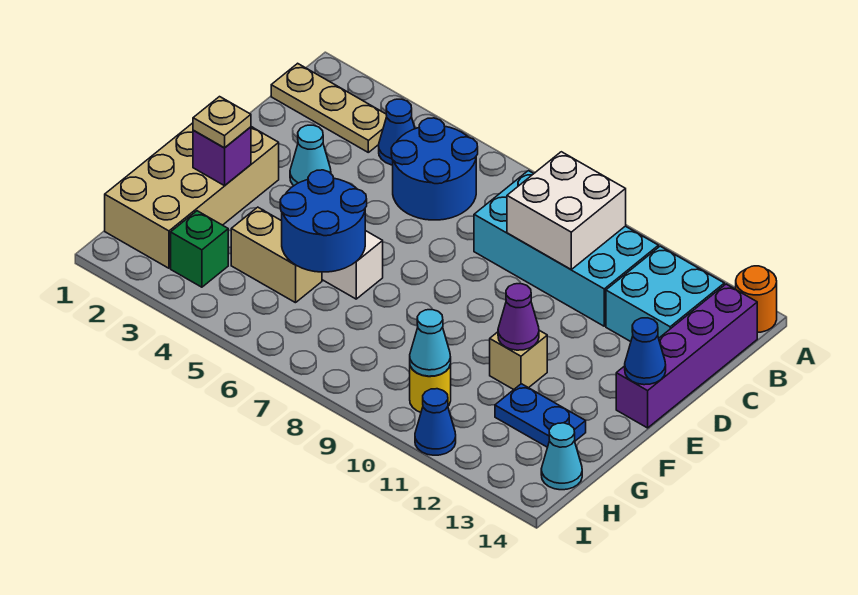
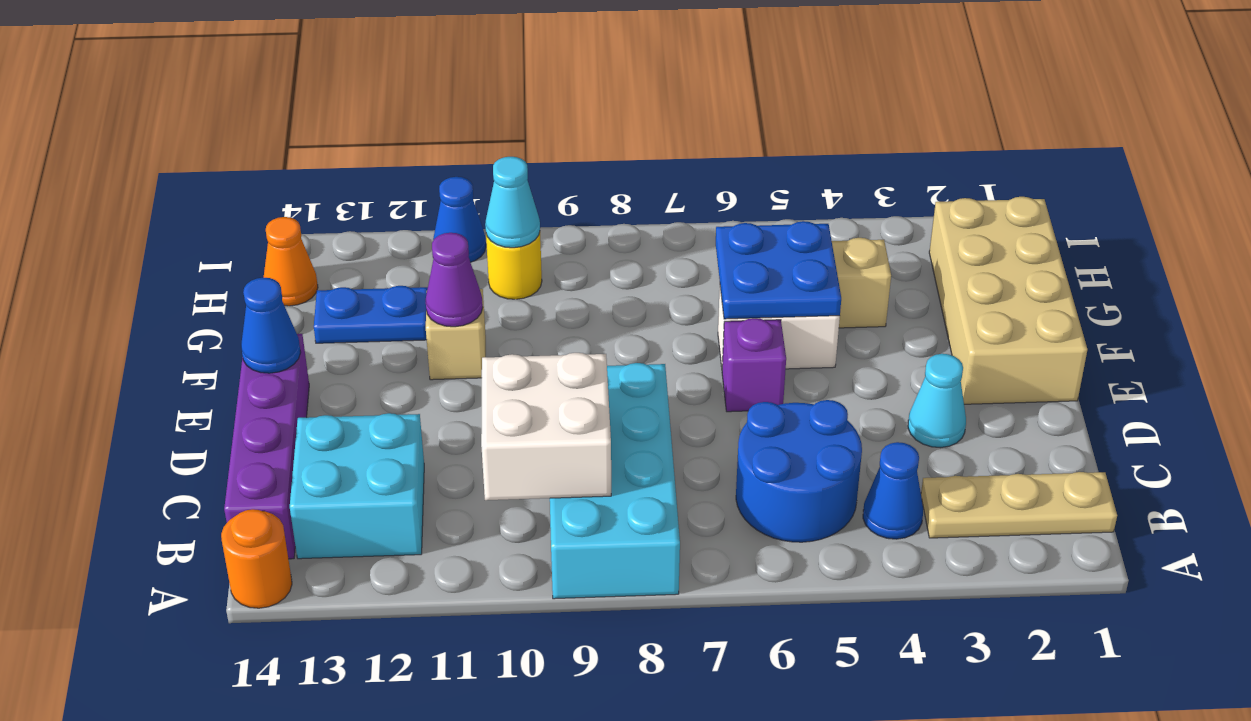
cyan 2x4 brick [474,171,659,326] -> cyan 2x4 brick turned to [550,363,680,599]
purple 1x1 brick [193,127,251,186] -> purple 1x1 brick moved to [722,318,786,412]
tan 1x1 plate [193,97,251,148] -> none
blue 2x2 round brick [280,170,367,272] -> blue 2x2 plate [716,221,841,319]
green 1x1 brick [171,211,228,287] -> none
cyan 1x1 cone [541,423,582,490] -> orange 1x1 cone [264,217,318,306]

